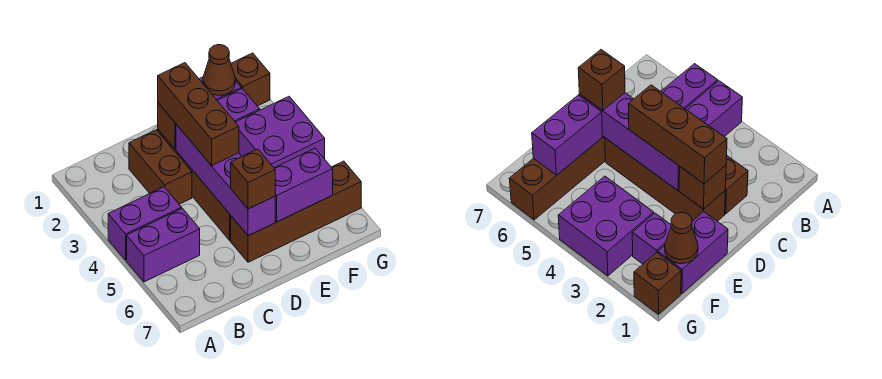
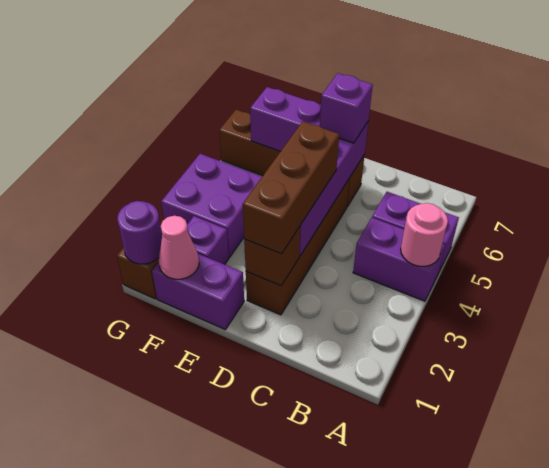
none -> pink 1x1 round brick [401,203,448,266]
brown 1x2 brick [129,130,192,204] -> none
brown 1x1 brick [231,149,275,209] -> purple 1x1 brick [320,73,373,143]
brown 1x1 cone [203,44,235,95] -> pink 1x1 cone [159,216,199,279]
none -> purple 1x1 round brick [117,201,162,264]

